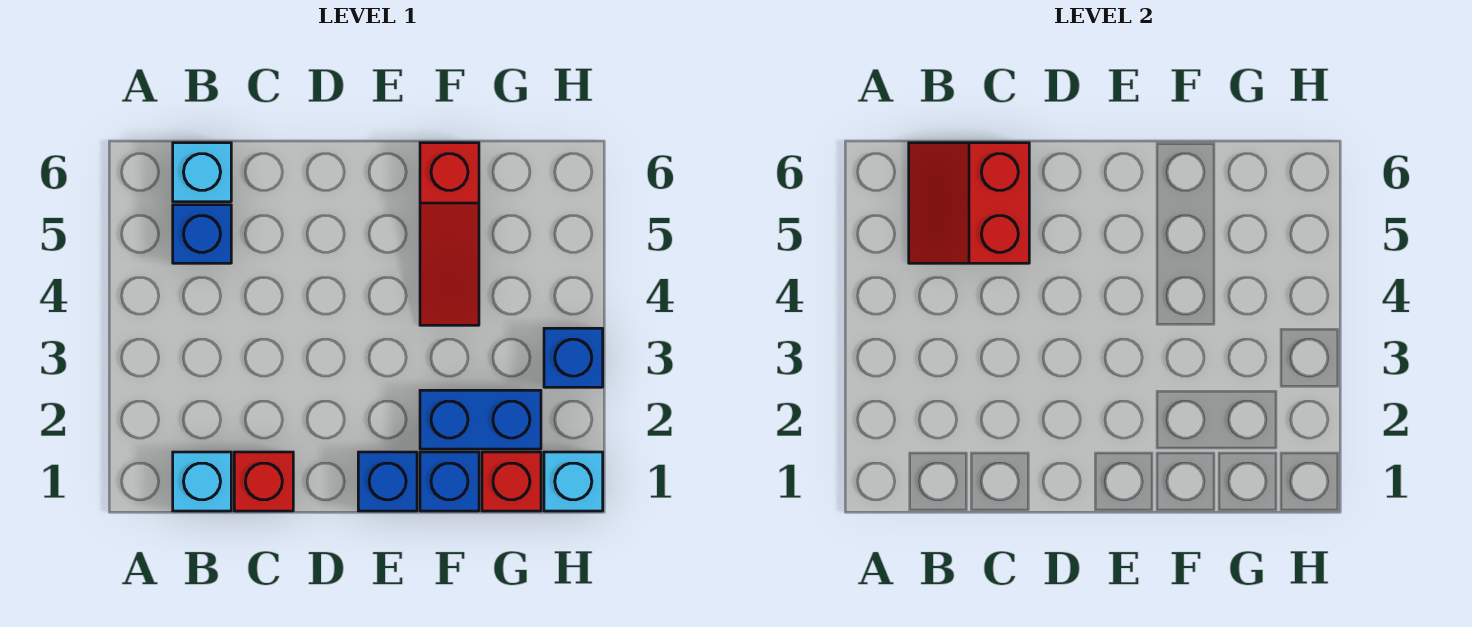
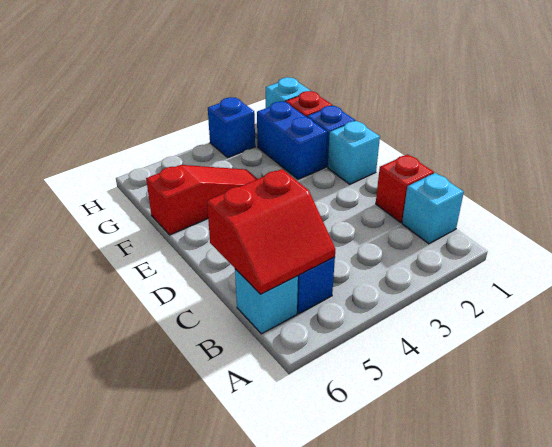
blue 1x1 brick [358,452,417,511] -> cyan 1x1 brick [328,121,380,184]

